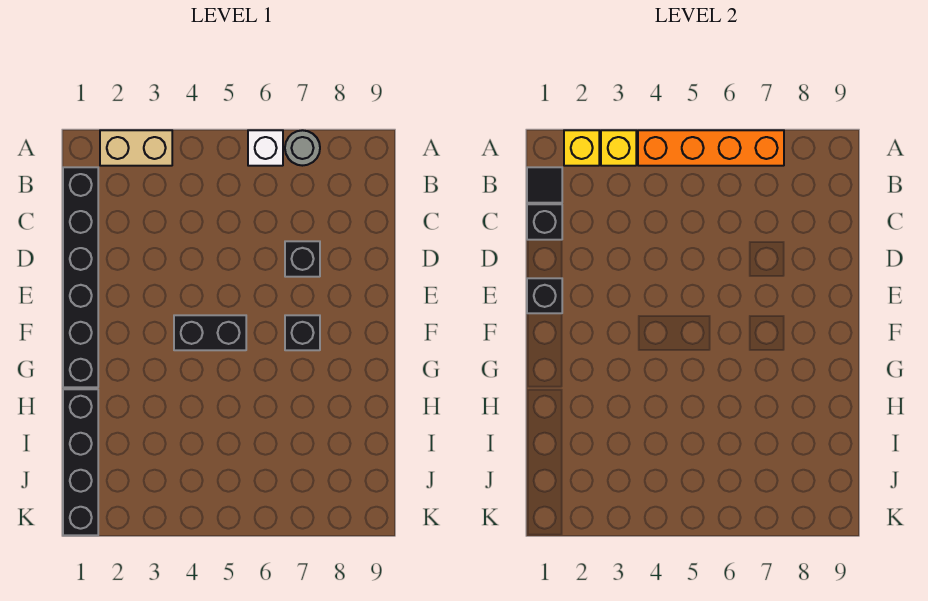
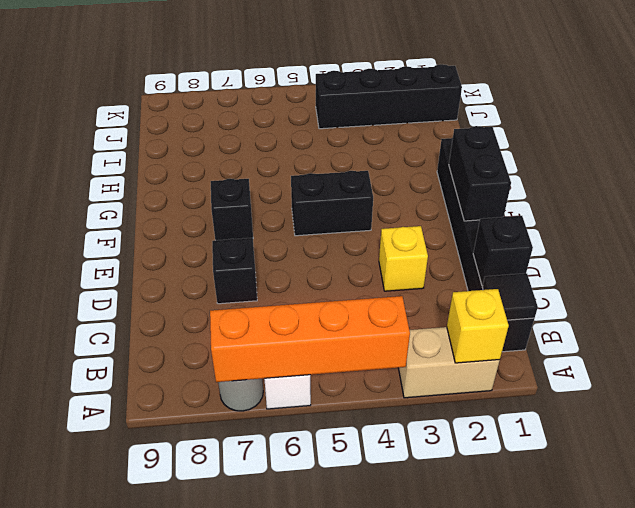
yellow 1x1 brick [601,130,636,166] -> yellow 1x1 brick moved to [379,226,428,291]
black 1x1 brick [527,278,562,313] -> black 1x2 brick [449,126,511,221]
black 1x4 brick [63,389,98,535] -> black 1x4 brick turned to [316,64,462,129]

